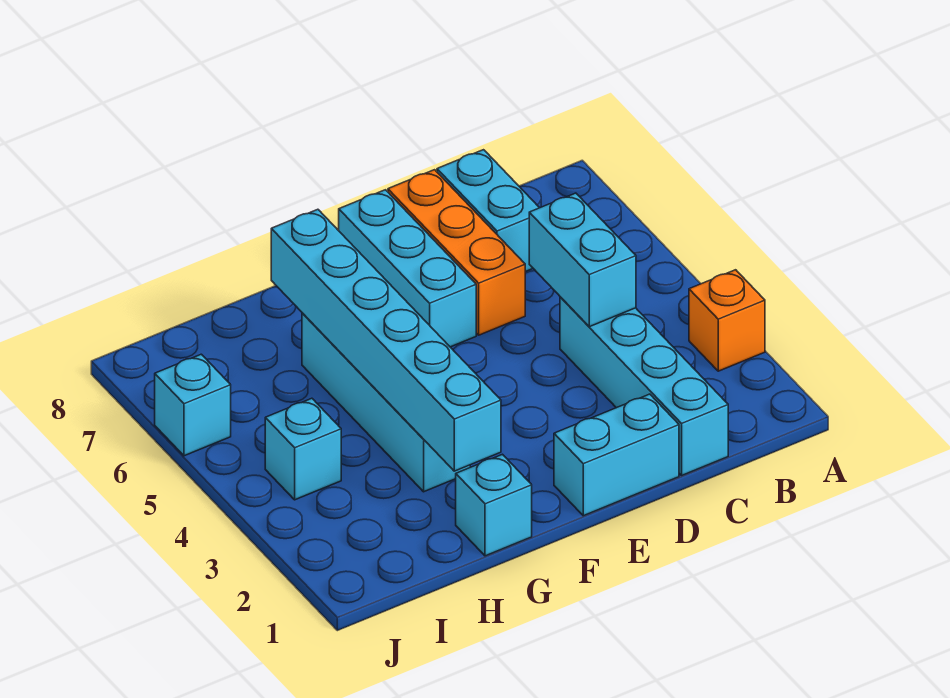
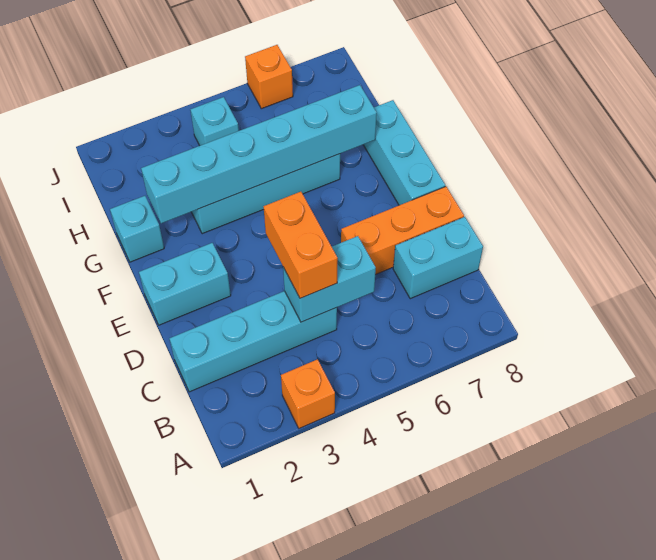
none -> orange 1x2 brick [264,192,338,298]
cyan 1x2 brick [554,394,679,516] -> cyan 1x2 brick turned to [139,243,231,325]
cyan 1x3 brick [339,190,476,347] -> cyan 1x3 brick turned to [363,100,445,205]
cyan 1x1 brick [155,354,231,456] -> orange 1x1 brick [245,45,293,109]

